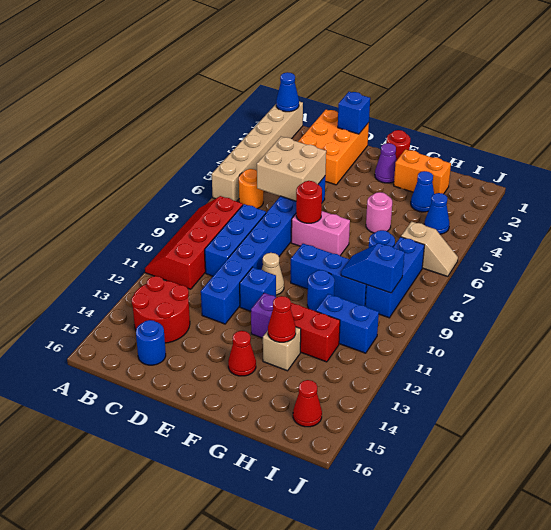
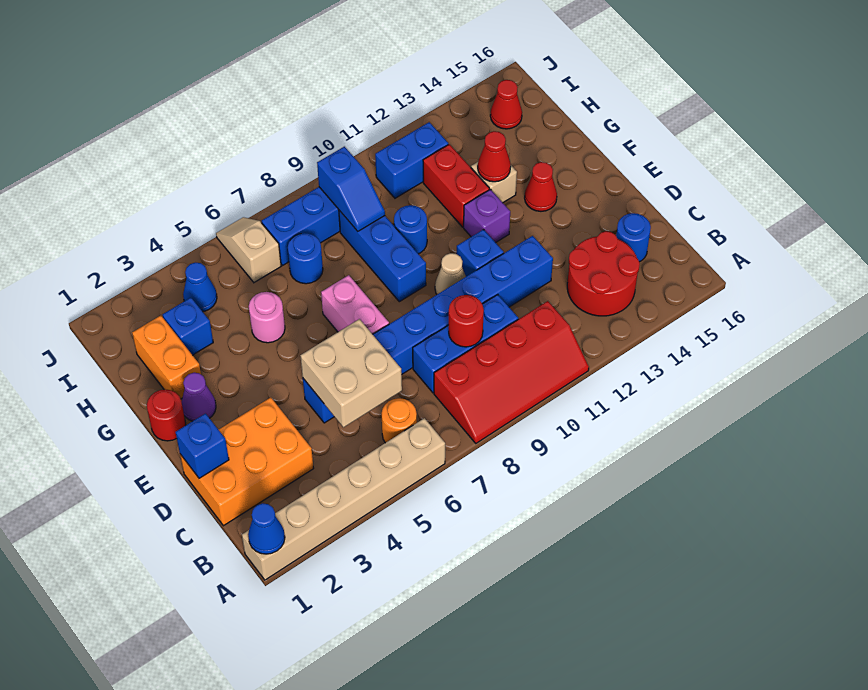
red 1x1 round brick [296,181,322,223] -> red 1x1 round brick moved to [449,295,484,347]
blue 1x1 cone [411,171,434,212] -> blue 1x1 brick [163,298,213,355]
blue 1x2 brick [316,294,379,353] -> blue 1x2 brick turned to [375,122,448,198]

